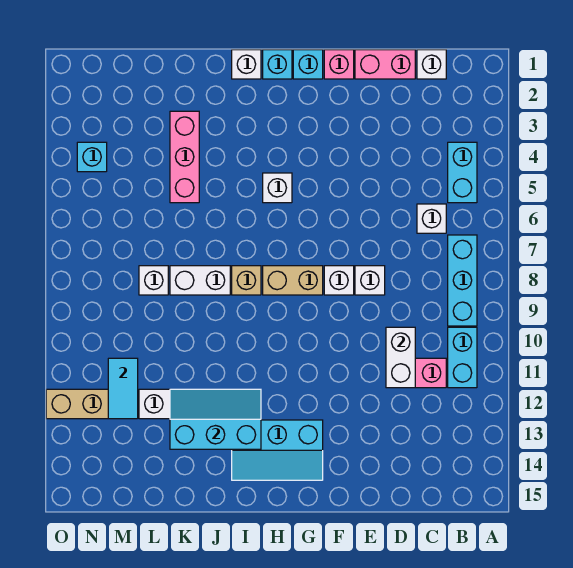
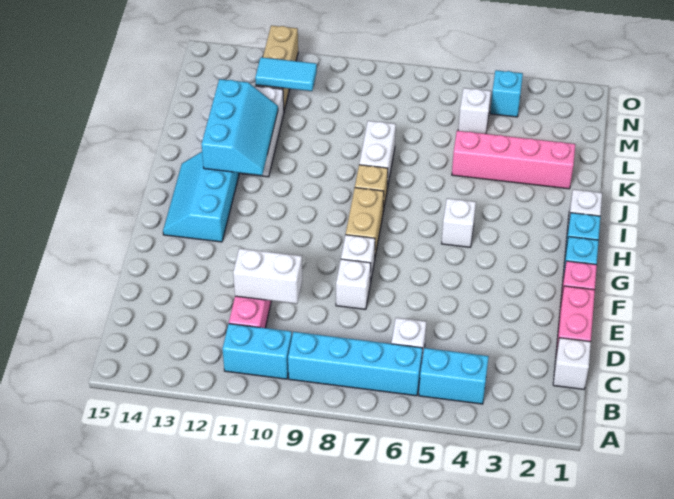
cyan 1x3 brick [448,235,477,326] -> cyan 1x4 brick [288,332,422,396]
pink 1x3 brick [170,111,199,203] -> pink 1x4 brick [452,131,575,189]
white 1x1 brick [139,266,168,295] -> white 1x1 brick moved to [458,88,491,134]

